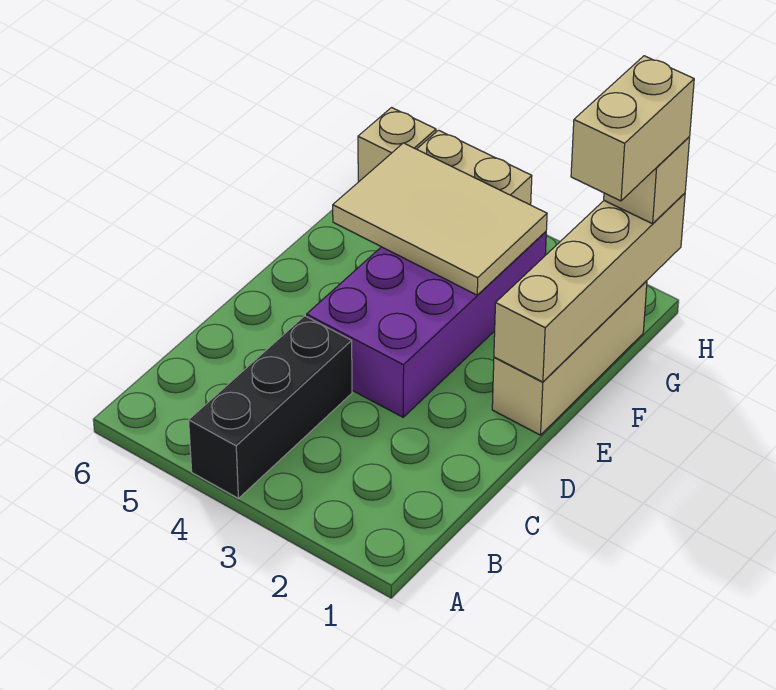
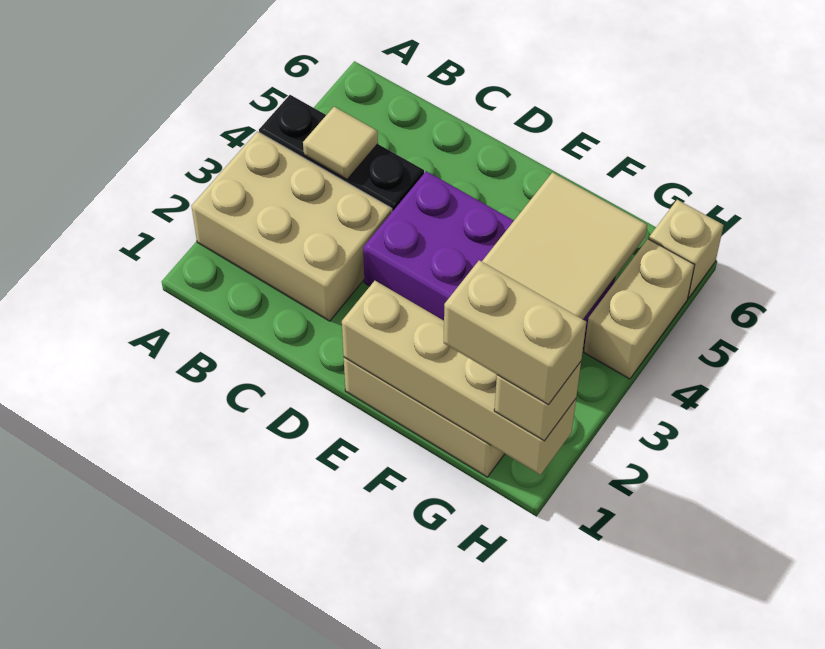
none -> tan 2x3 brick [191,132,392,321]
none -> tan 1x1 tile [303,107,378,179]

